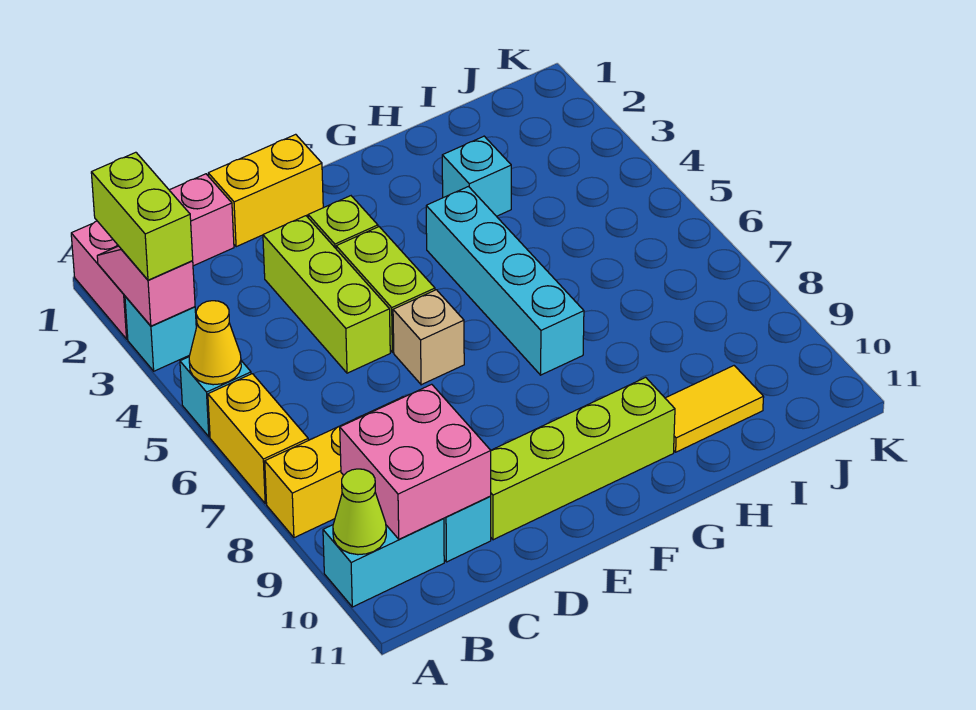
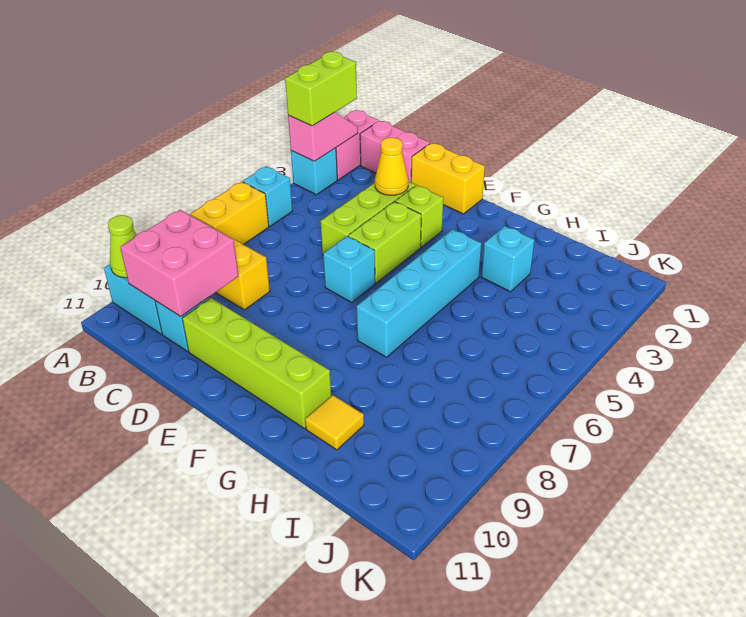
yellow 1x1 cone [189,301,241,385] -> yellow 1x1 cone moved to [375,138,409,195]
tan 1x1 brick [393,290,464,385] -> cyan 1x1 brick [323,236,375,302]
yellow 1x2 tile [665,366,764,452] -> yellow 1x1 tile [305,395,364,450]

